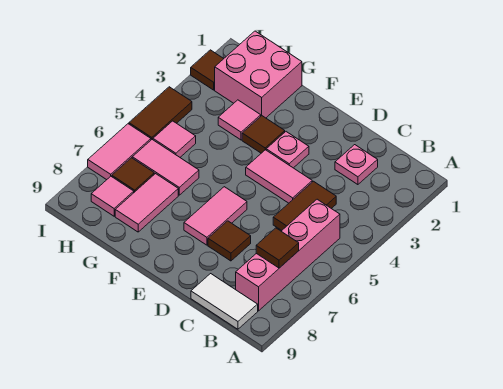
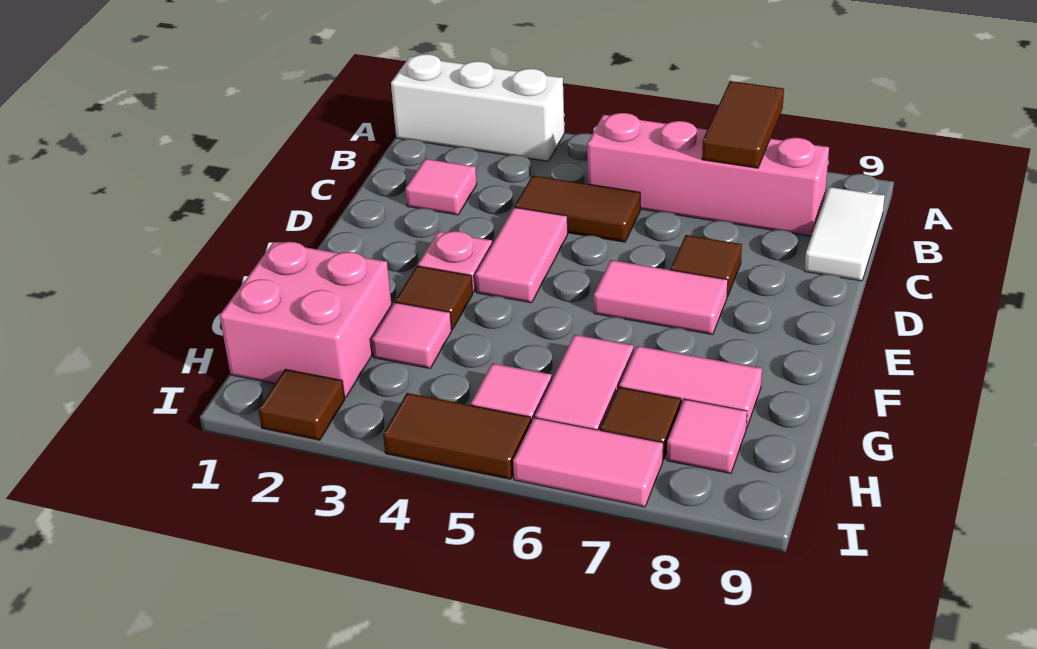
none -> white 1x3 brick [391,54,564,161]
brown 1x1 tile [256,228,299,268] -> brown 1x2 tile [702,81,784,168]
pink 1x1 plate [335,145,378,185] -> pink 1x1 tile [406,159,477,215]

